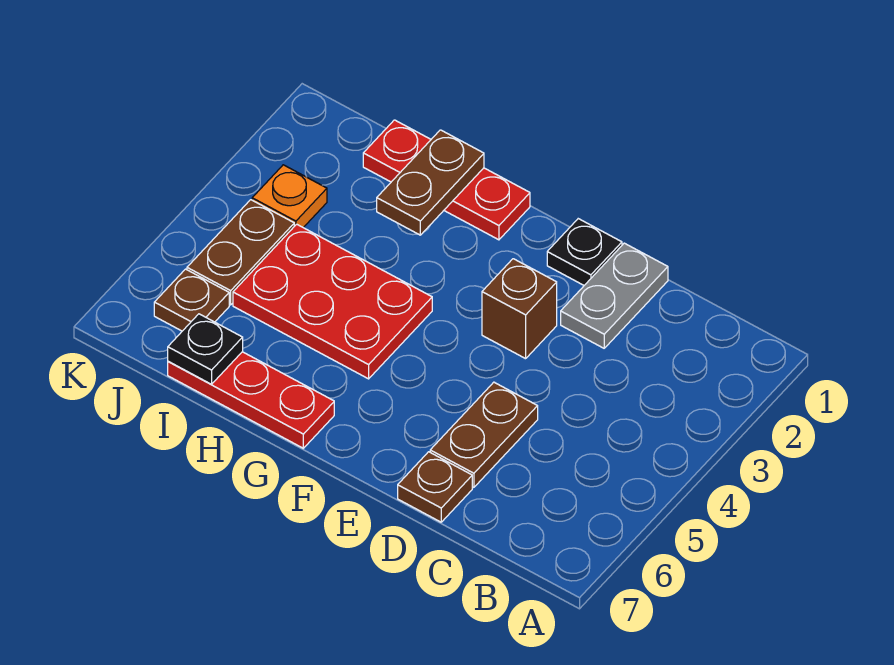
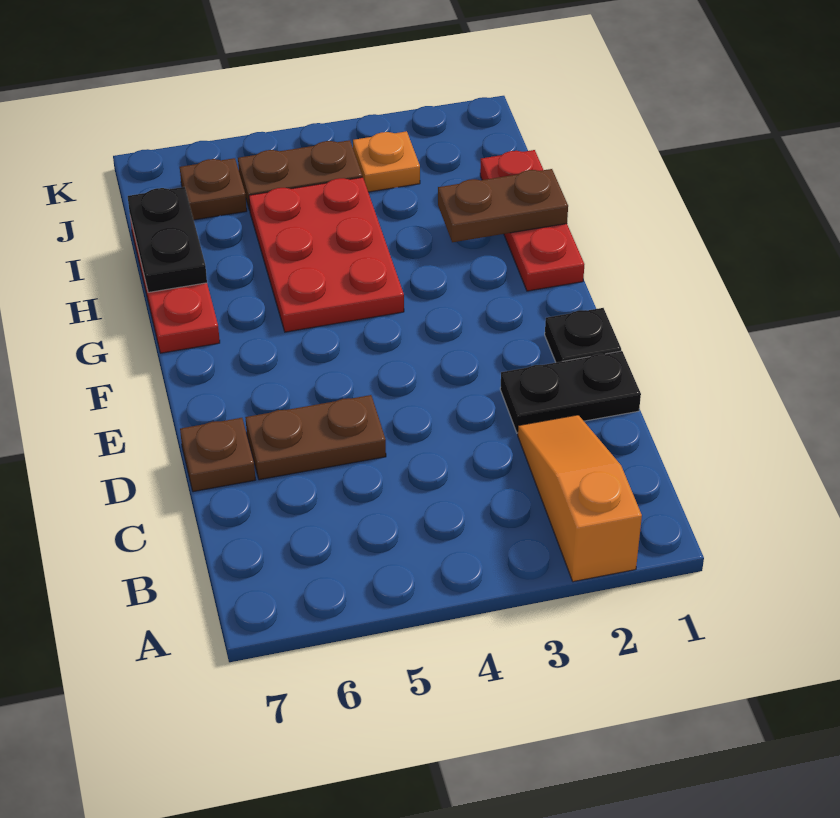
none -> orange 1x3 slope [518,415,642,582]
grey 1x2 plate [561,243,668,348] -> black 1x2 plate [500,351,641,433]
brown 1x1 brick [482,259,557,359] -> none
black 1x1 plate [168,314,243,384] -> black 1x2 plate [128,187,207,292]

